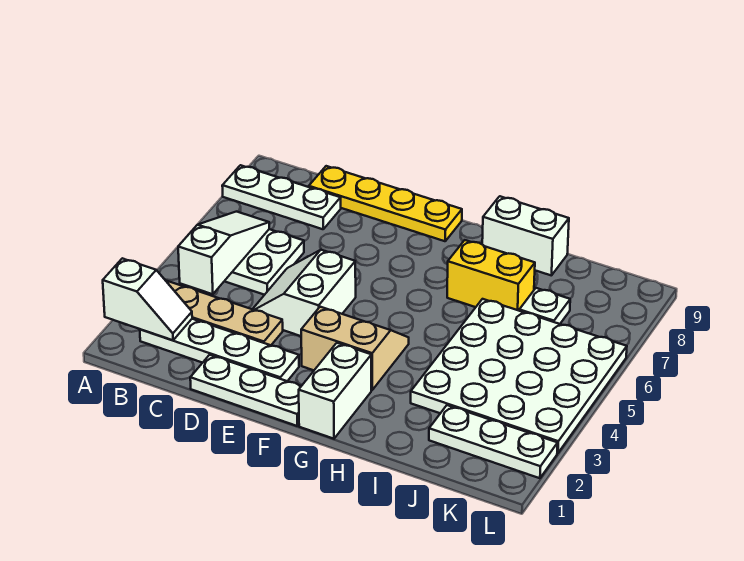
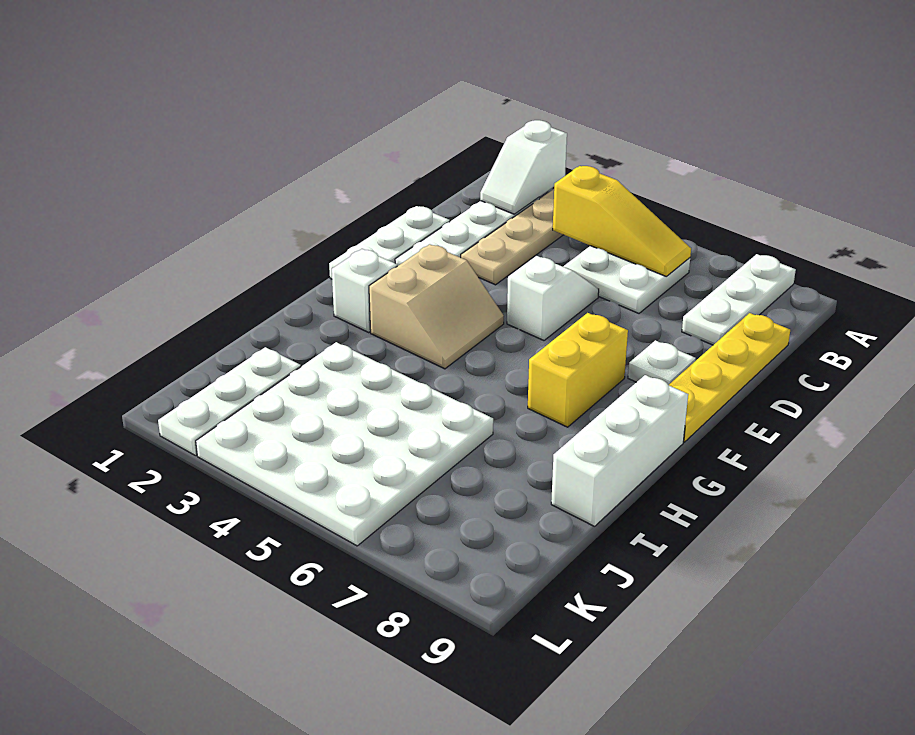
white 1x3 slope [178,212,269,294] -> yellow 1x3 slope [553,166,691,277]
white 2x2 slope [253,250,356,336] -> white 1x2 slope [507,256,599,340]
white 1x2 brick [299,343,371,439] -> white 1x1 brick [332,249,397,333]
yellow 1x2 brick [447,240,535,311] -> yellow 1x2 brick moved to [528,313,628,427]
white 1x2 brick [482,196,569,276] -> white 1x3 brick [551,375,688,526]
white 1x1 plate [519,288,570,324] -> white 1x1 plate moved to [628,340,696,385]

